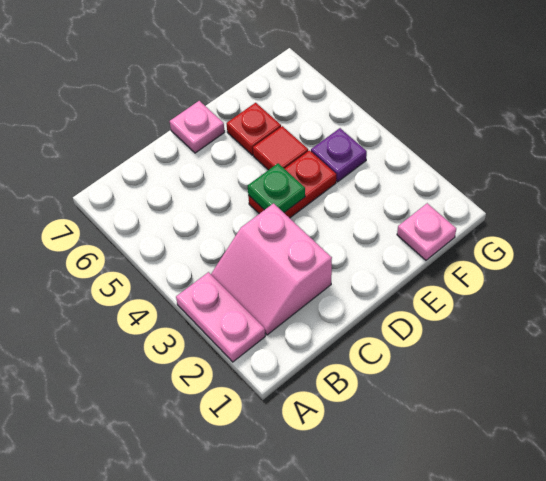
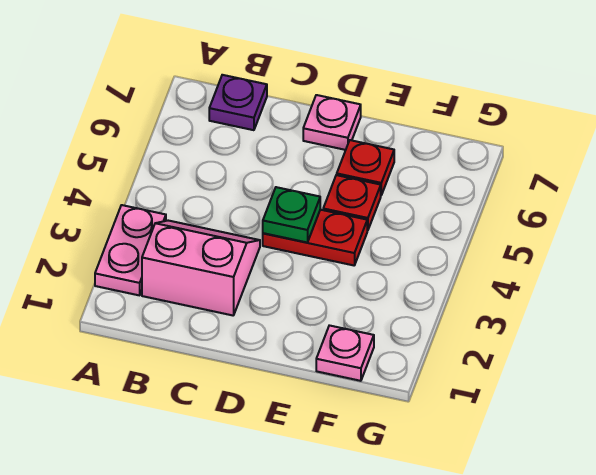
pink 2x2 slope [211,203,332,335] -> pink 2x2 slope turned to [142,221,260,315]
red 1x1 tile [253,126,308,170] -> red 1x1 plate [323,175,381,231]
purple 1x1 plate [311,128,367,182] -> purple 1x1 plate moved to [209,75,267,130]

